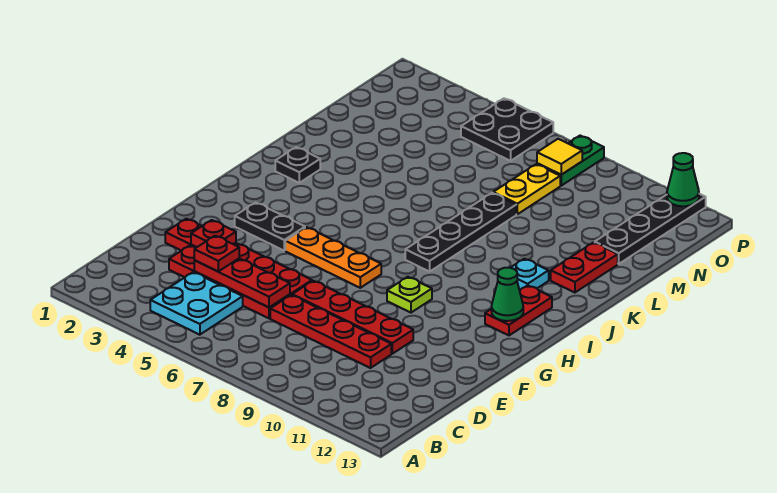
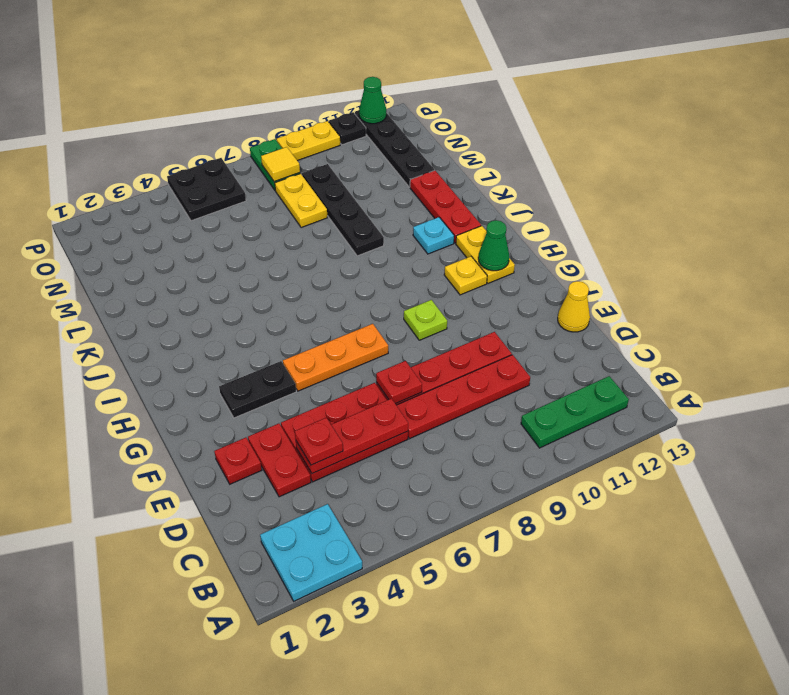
cyan 2x2 plate [150,272,243,335] -> cyan 2x2 plate moved to [260,504,362,601]
none -> green 1x3 plate [521,376,629,448]
red 1x1 plate [191,220,236,247] -> red 1x1 plate moved to [376,361,422,404]
none -> yellow 1x1 cone [558,281,590,332]
none -> yellow 1x1 plate [444,256,487,295]
red 1x2 plate [485,285,552,335] -> yellow 1x2 plate [456,226,515,283]
black 1x4 plate [405,193,516,272] -> black 1x4 plate moved to [302,164,384,256]
black 1x1 plate [275,147,320,183] -> black 1x1 plate moved to [329,112,366,145]
red 1x2 plate [551,242,618,293] -> red 1x3 plate [410,170,481,243]
none -> yellow 1x2 plate [277,121,340,161]

